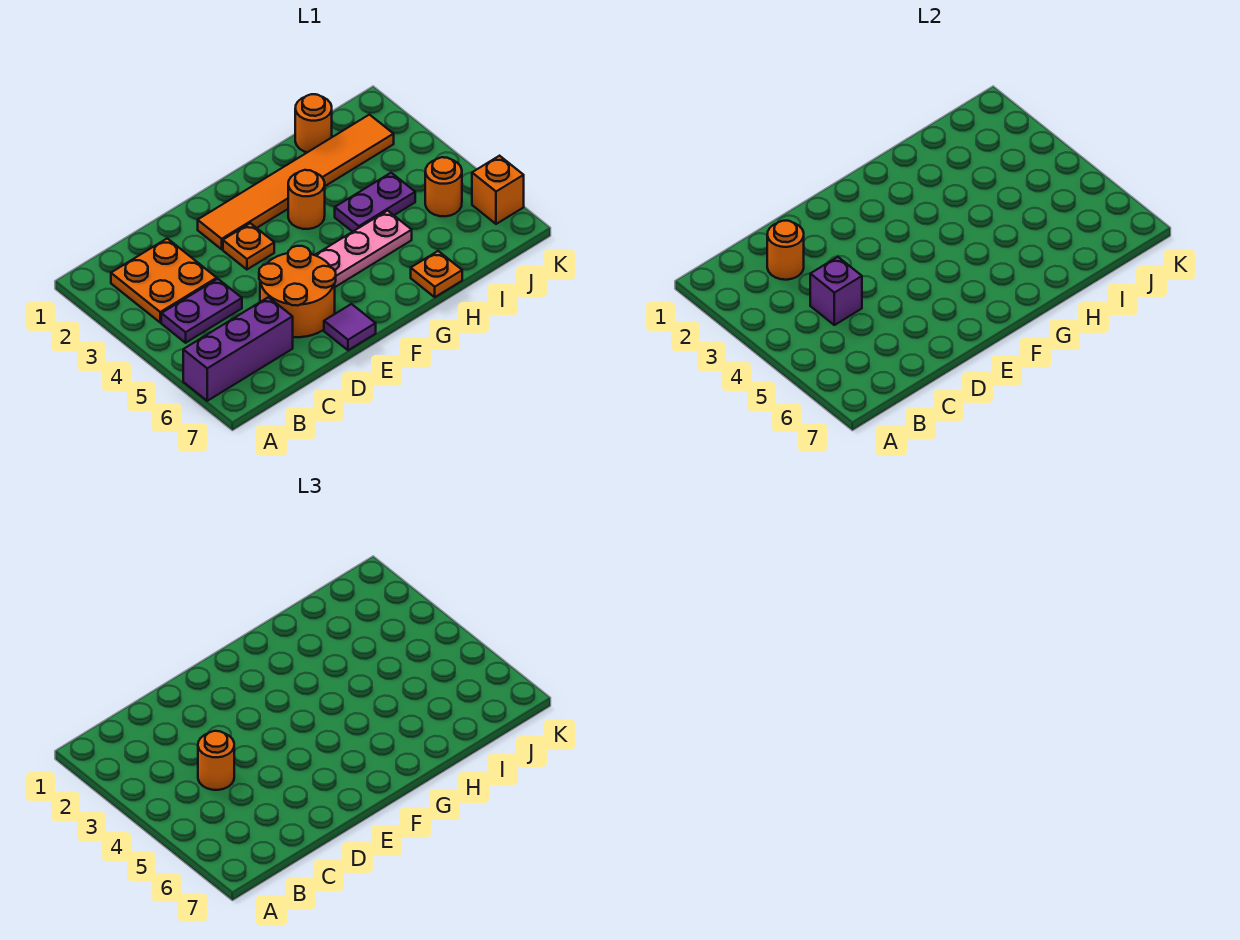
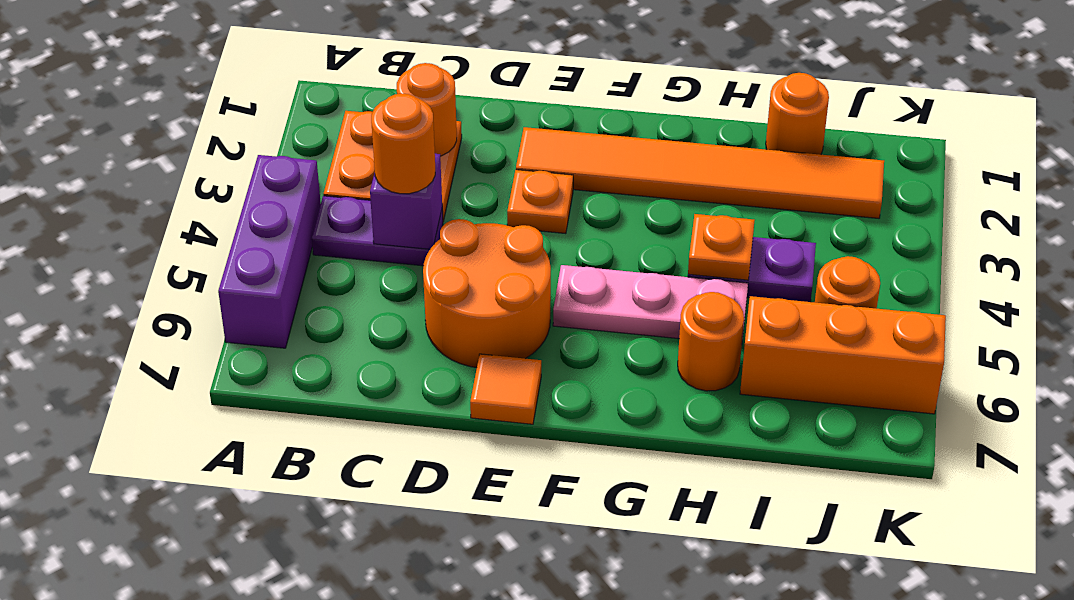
purple 1x3 brick [183,297,293,401] -> purple 1x3 brick turned to [218,155,321,348]
purple 1x1 tile [324,304,376,350] -> orange 1x1 tile [470,354,541,424]
orange 1x1 round brick [288,170,325,229] -> orange 1x1 round brick moved to [678,292,744,391]
orange 1x1 plate [411,251,462,297] -> orange 1x1 plate moved to [688,214,755,280]
orange 1x1 brick [472,156,524,224] -> orange 1x3 brick [740,296,946,414]

